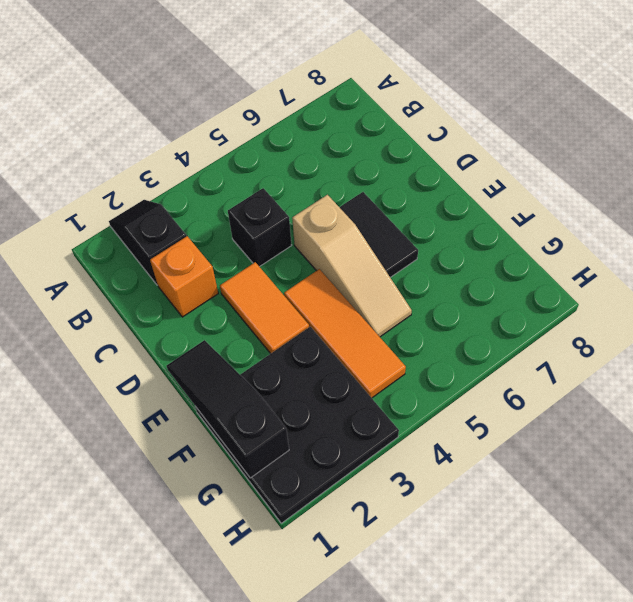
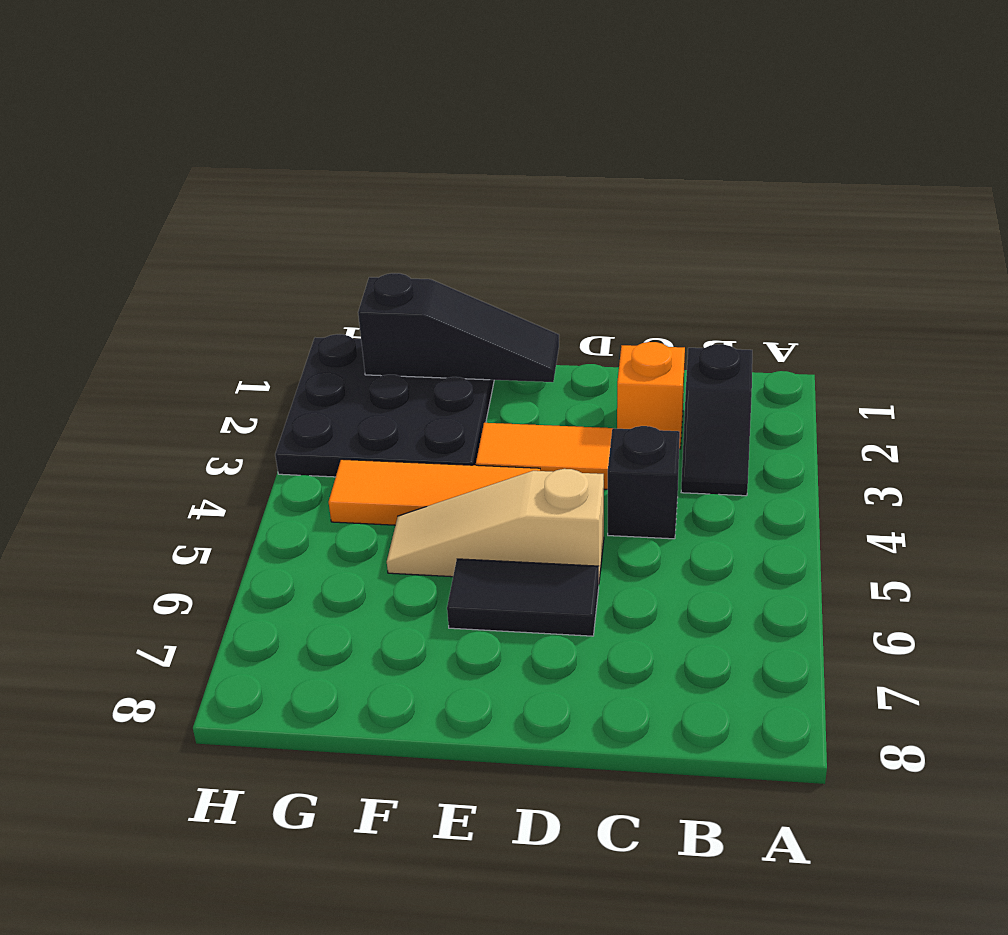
black 1x2 slope [109,200,186,285] -> black 1x2 slope turned to [681,344,752,496]

